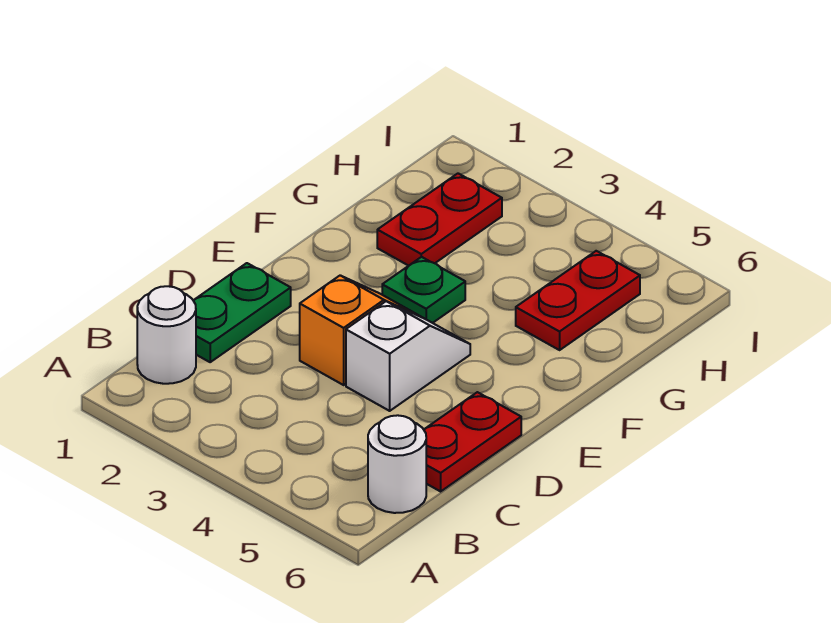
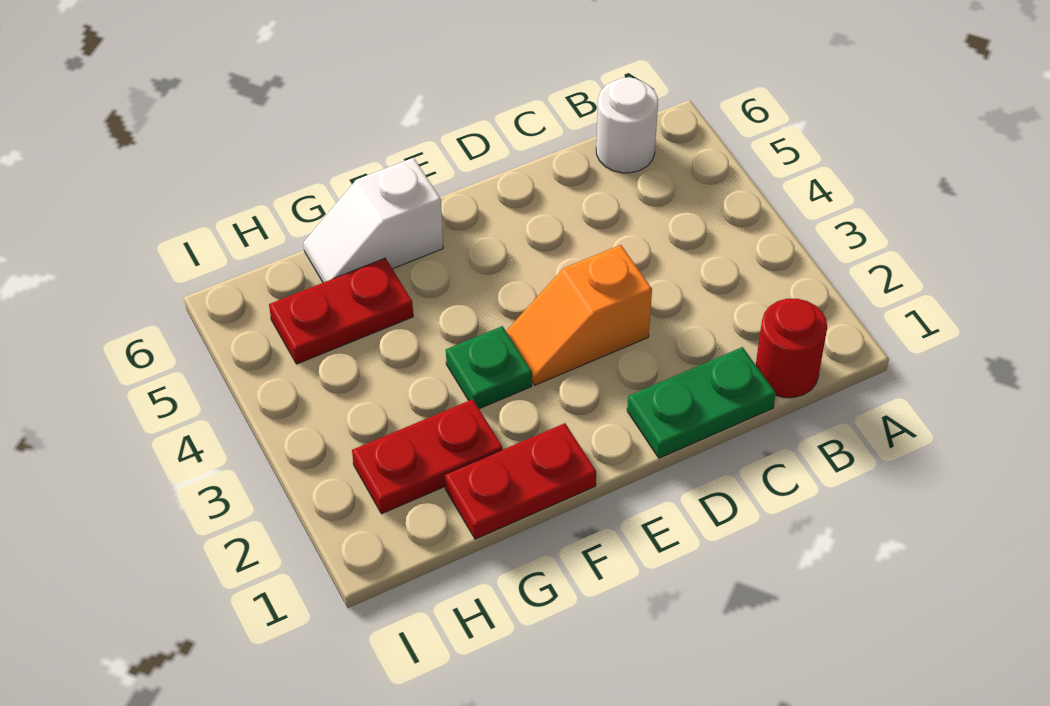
white 1x1 round brick [137,286,196,384] -> red 1x1 round brick [756,299,827,398]
red 1x2 plate [424,392,521,491] -> red 1x2 plate moved to [445,423,596,539]
white 1x2 slope [346,301,470,411] -> white 1x2 slope moved to [303,158,443,283]

